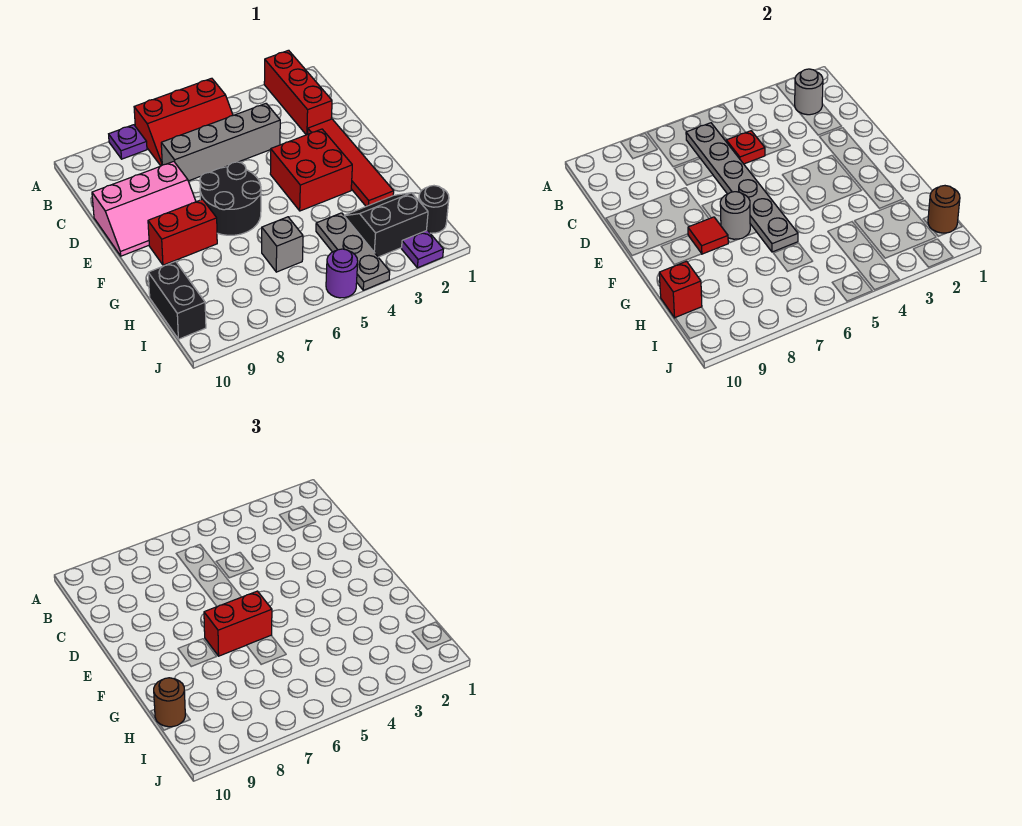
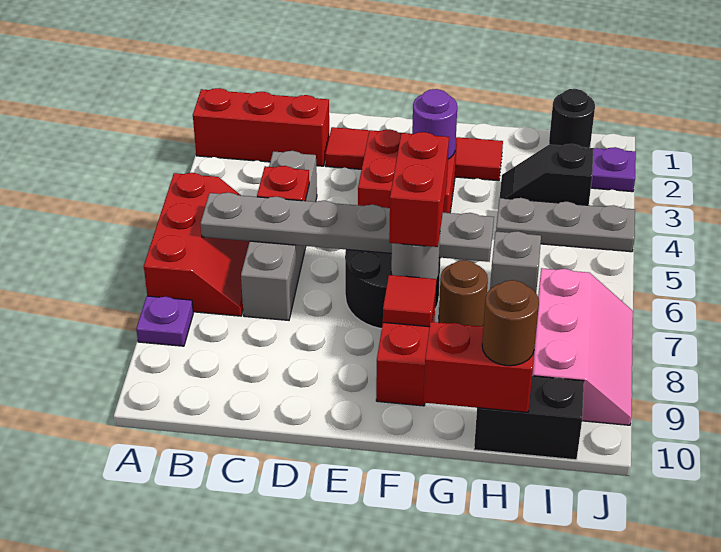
grey 1x1 round brick [795,69,823,115] -> none
pink 2x3 slope [92,161,196,256] -> pink 2x3 slope moved to [532,268,633,425]
black 2x2 slope [344,193,428,257] -> black 1x2 slope [500,144,593,205]
red 1x1 brick [659,261,702,318] -> red 1x2 brick [424,322,534,412]
brown 1x1 round brick [928,186,960,233] -> brown 1x1 round brick moved to [439,260,488,326]
purple 1x1 round brick [326,249,358,298] -> purple 1x1 round brick moved to [412,89,457,159]

